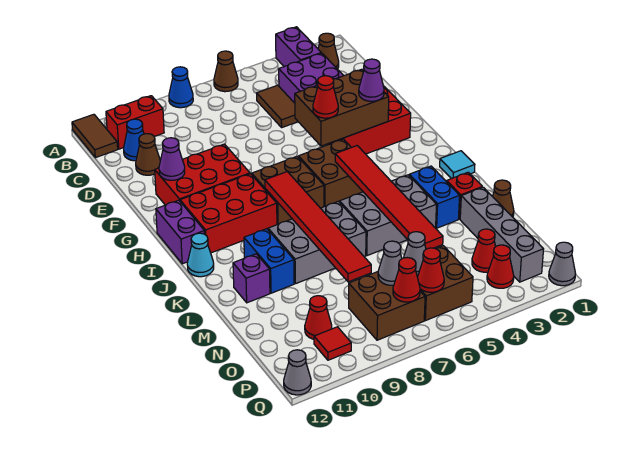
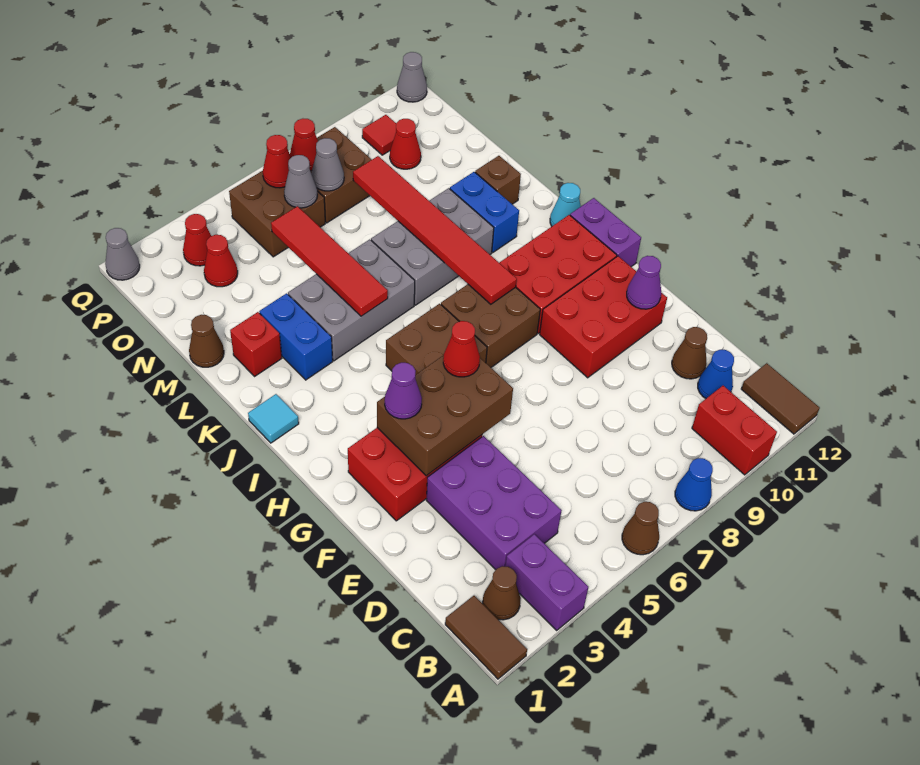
red 1x2 brick [106,96,164,149] -> red 1x2 brick turned to [692,386,777,475]
brown 1x2 tile [257,85,298,127] -> brown 1x2 tile moved to [445,596,527,679]
red 1x6 tile [335,146,443,249] -> red 1x4 tile [271,206,388,316]
purple 1x1 brick [233,254,270,303] -> brown 1x1 brick [475,156,521,204]
grey 1x4 brick [460,187,544,282] -> none

